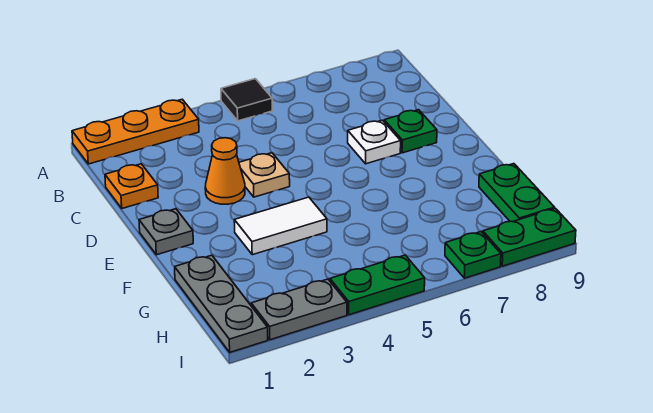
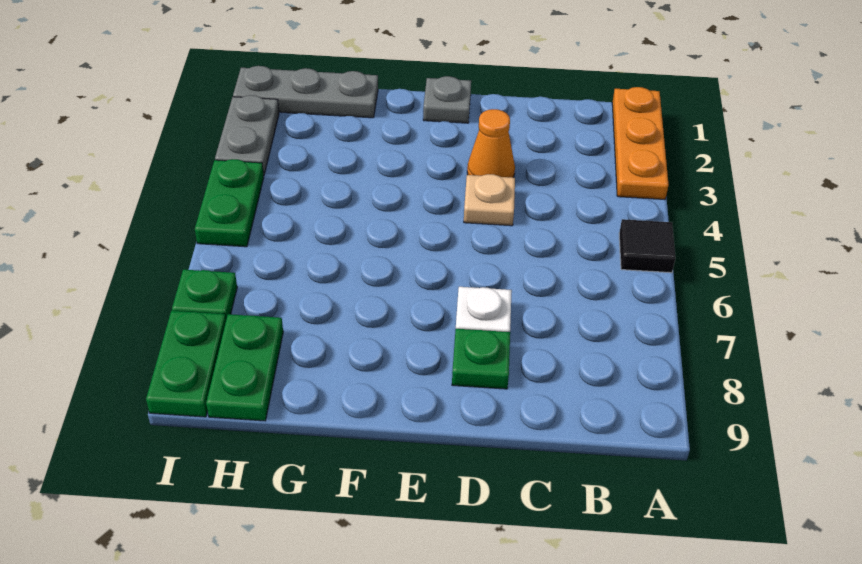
orange 1x1 plate [105,164,158,208] -> none
white 1x2 tile [234,197,327,255] -> none
green 1x2 plate [479,164,555,222] -> green 1x2 plate turned to [206,314,283,421]

